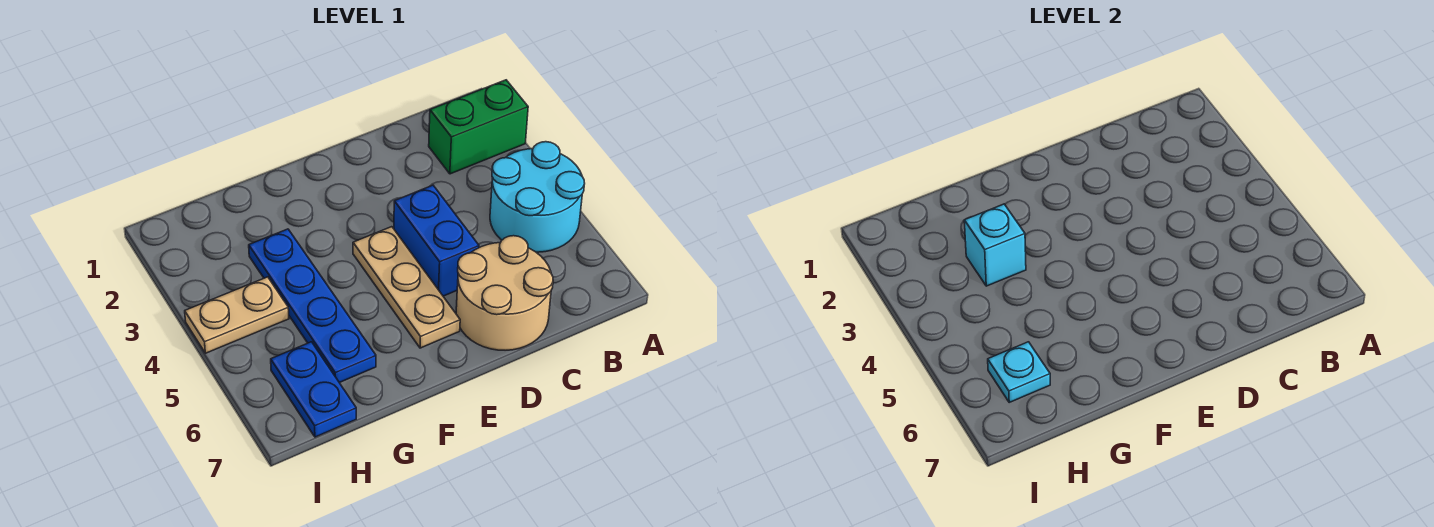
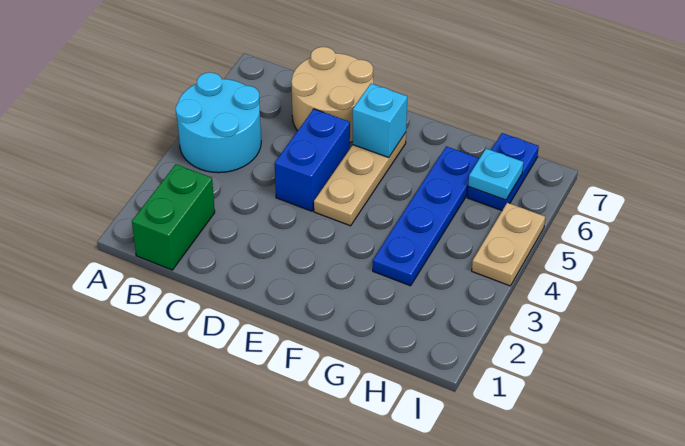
green 1x2 brick [429,80,528,174] -> green 1x2 brick turned to [132,164,215,270]
cyan 1x1 brick [964,204,1026,286] -> cyan 1x1 brick moved to [353,84,407,157]
tan 1x2 plate [185,277,289,353] -> tan 1x2 plate turned to [472,203,545,286]

